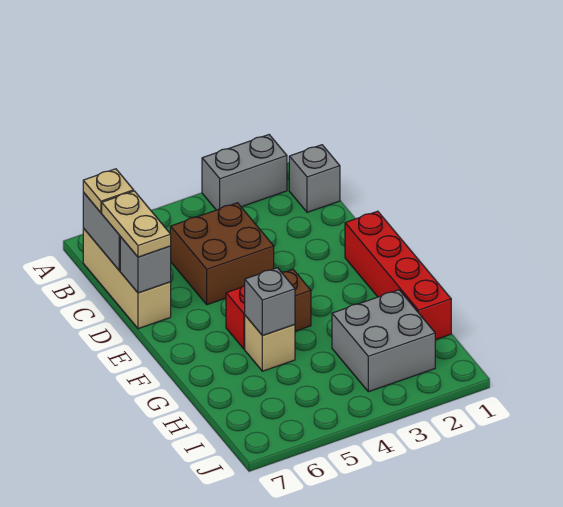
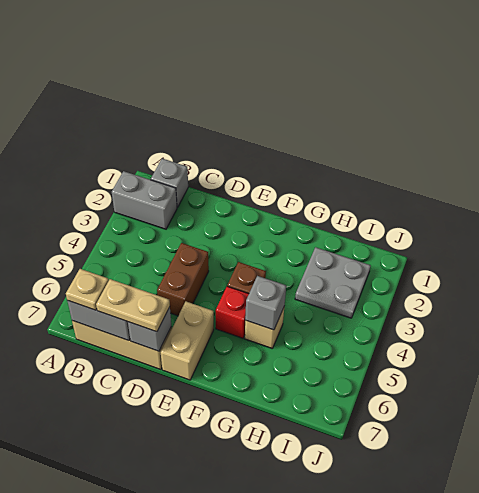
grey 1x2 brick [202,135,287,210] -> grey 1x2 brick turned to [112,171,177,229]
brown 2x2 brick [170,203,274,305] -> brown 1x2 brick [157,243,209,316]
red 1x4 brick [345,211,451,340] -> none
none -> tan 1x2 brick [161,302,214,380]
grey 2x2 brick [332,290,435,392] -> grey 2x2 plate [295,247,371,318]

